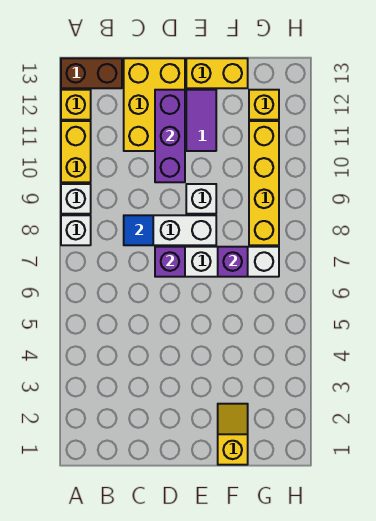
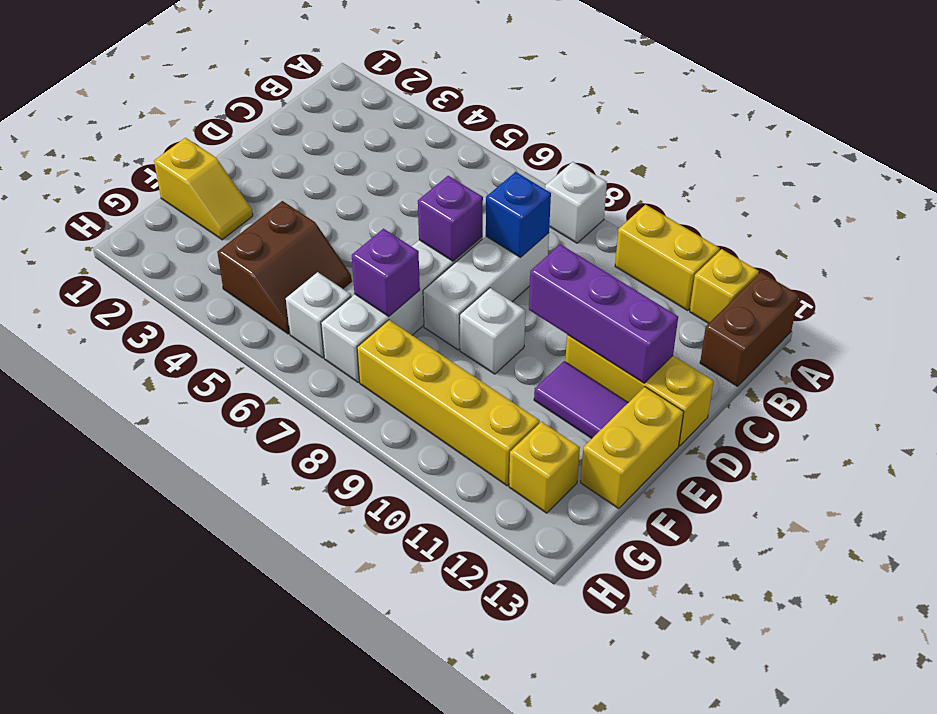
white 1x1 brick [61,184,91,214] -> white 1x1 brick moved to [286,272,351,358]
blue 1x1 tile [124,215,153,245] -> blue 1x1 brick [486,172,551,258]
yellow 2x3 brick [124,58,185,151] -> yellow 1x3 brick [565,335,714,446]
none -> brown 2x2 slope [217,201,352,334]

